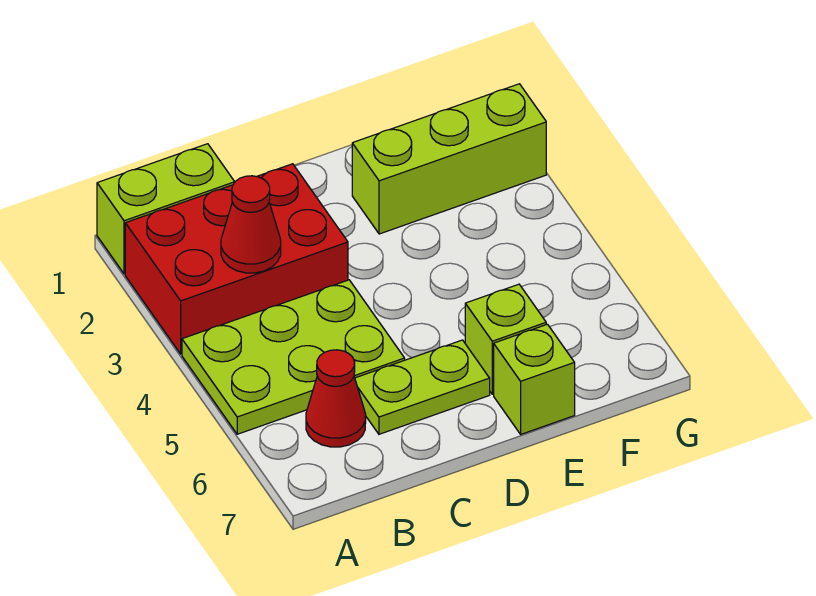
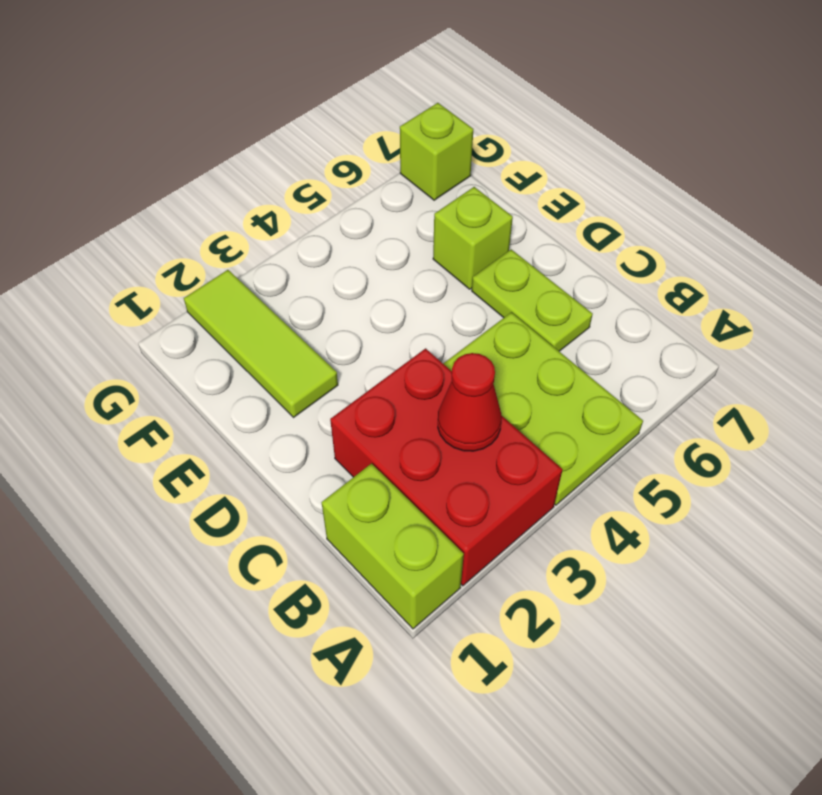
red 1x1 cone [306,350,366,447] -> none
lime 1x3 brick [352,84,546,234] -> lime 1x3 tile [184,270,338,417]
lime 1x1 brick [494,324,575,434] -> lime 1x1 brick moved to [400,103,473,200]

